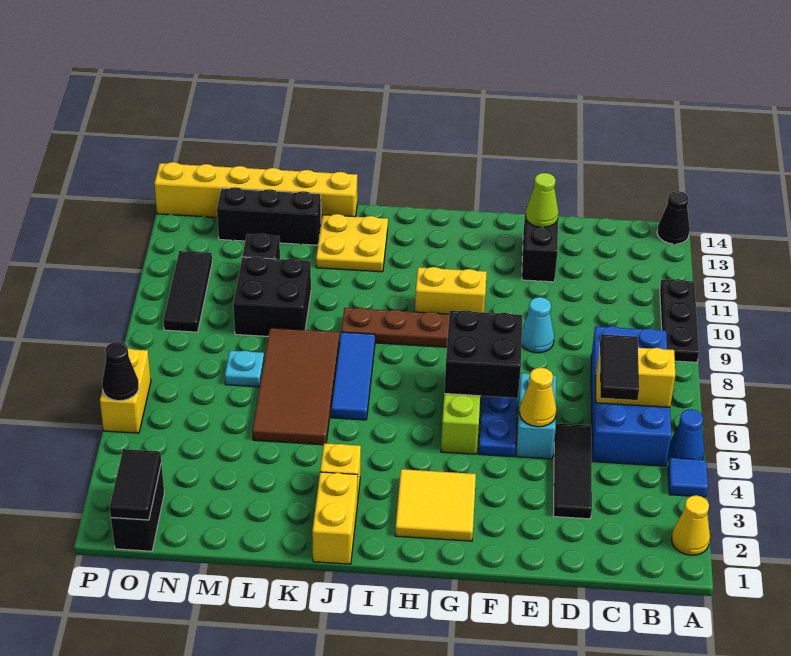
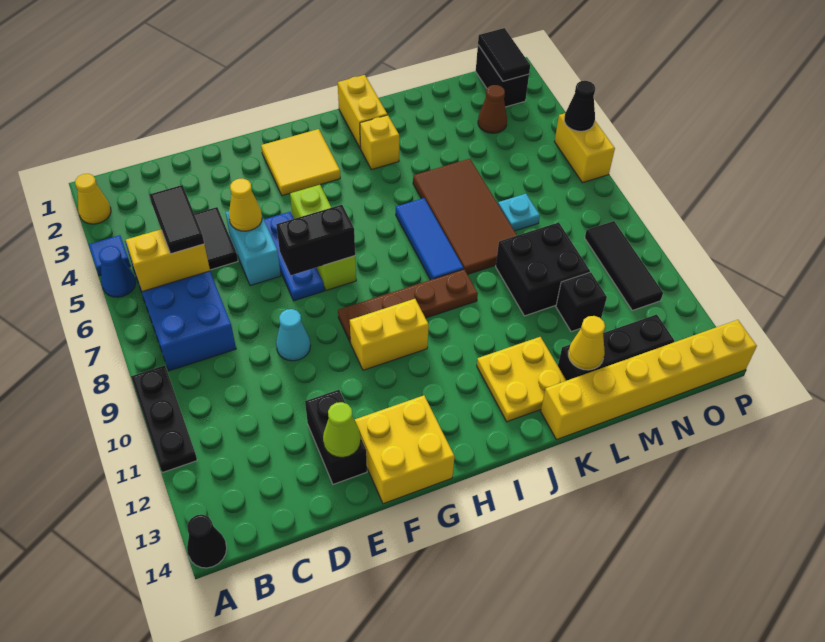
black 1x3 tile [554,423,592,519] -> black 1x2 tile [194,207,238,270]
black 2x2 brick [444,310,522,398] -> black 1x2 brick [276,205,355,275]
none -> yellow 2x2 brick [355,395,455,504]
none -> yellow 1x1 cone [568,316,605,370]
none -> brown 1x1 cone [478,85,507,133]

